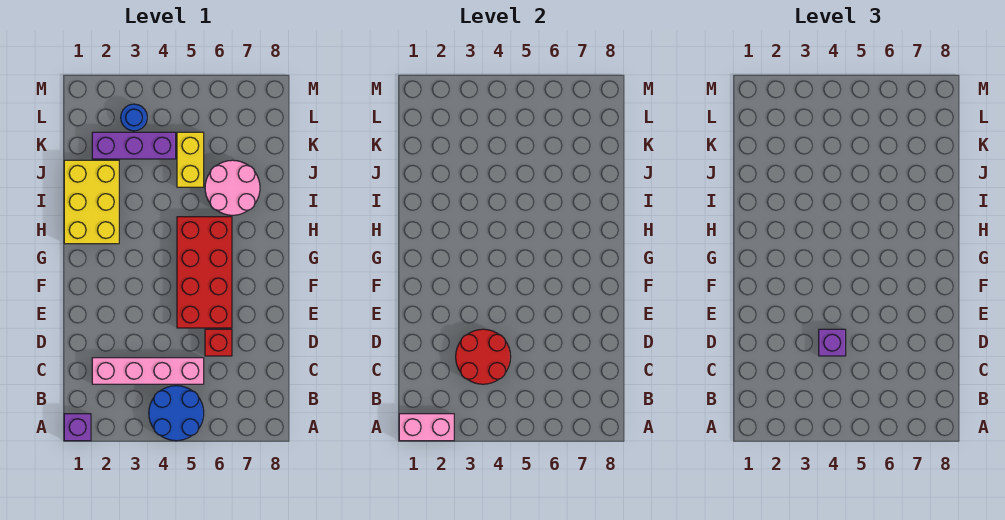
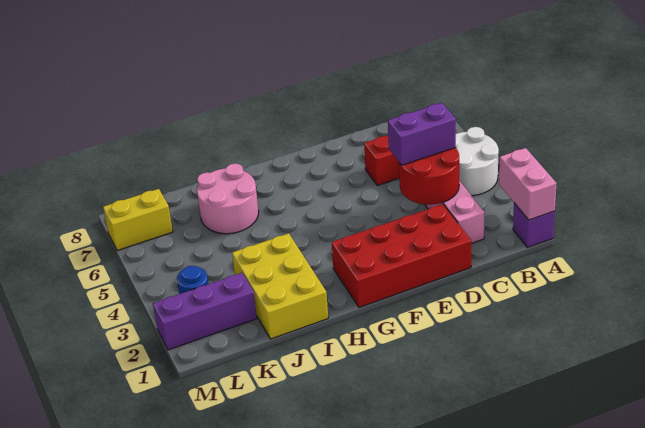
blue 2x2 round brick [149,386,204,441] -> white 2x2 round brick [456,127,499,196]
purple 1x1 brick [819,329,846,356] -> purple 1x2 brick [388,103,456,165]
red 2x4 brick [177,217,232,328] -> red 2x4 brick moved to [332,204,471,307]
yellow 2x3 brick [64,160,119,244] -> yellow 2x3 brick turned to [232,233,328,339]
yellow 1x2 brick [177,132,204,187] -> yellow 1x2 brick moved to [103,189,173,251]
purple 1x3 brick [92,132,176,159] -> purple 1x3 brick turned to [153,273,257,350]

